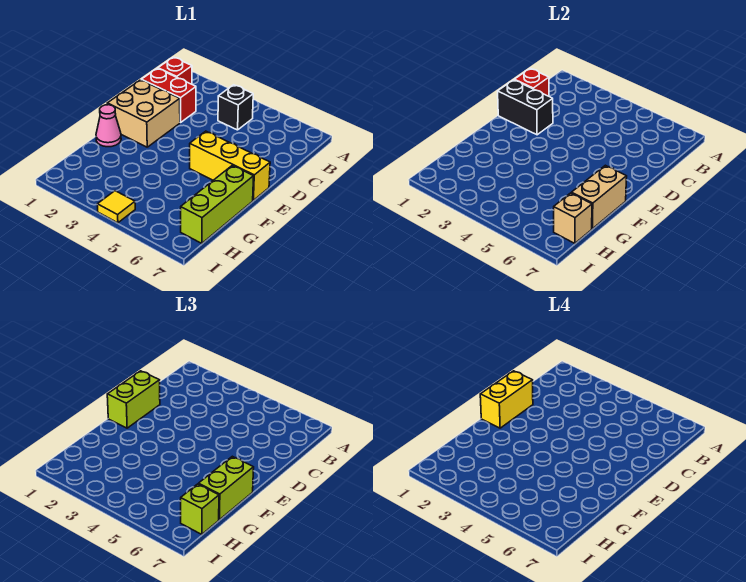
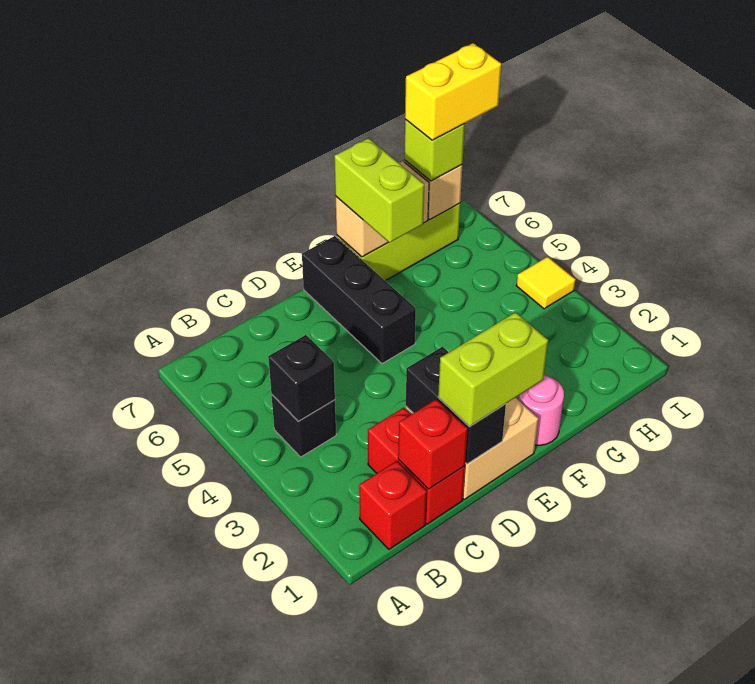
none -> black 1x1 brick [268,335,335,421]
yellow 1x2 brick [480,371,533,428] -> yellow 1x2 brick moved to [405,43,501,140]
yellow 1x3 brick [190,131,270,200] -> black 1x3 brick [302,236,416,364]
pink 1x1 cone [96,105,121,147] -> pink 1x1 round brick [518,375,564,445]
lime 1x2 brick [198,456,254,520] -> lime 1x2 brick turned to [334,138,424,243]

